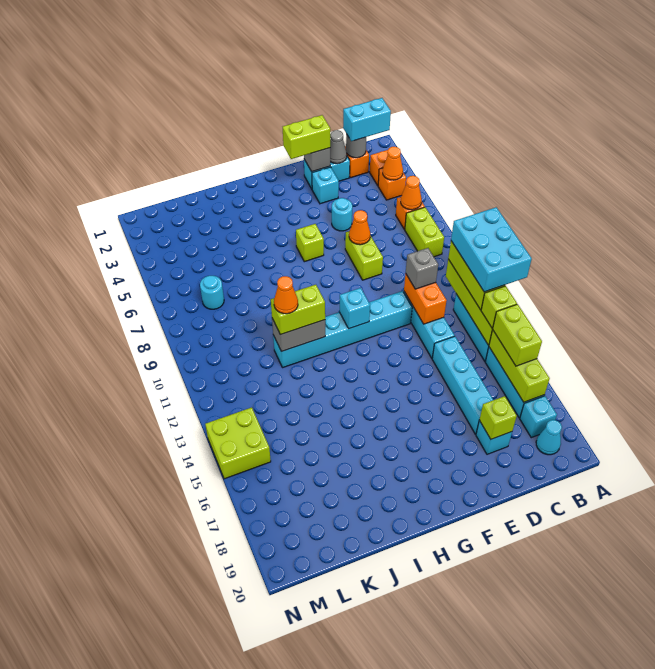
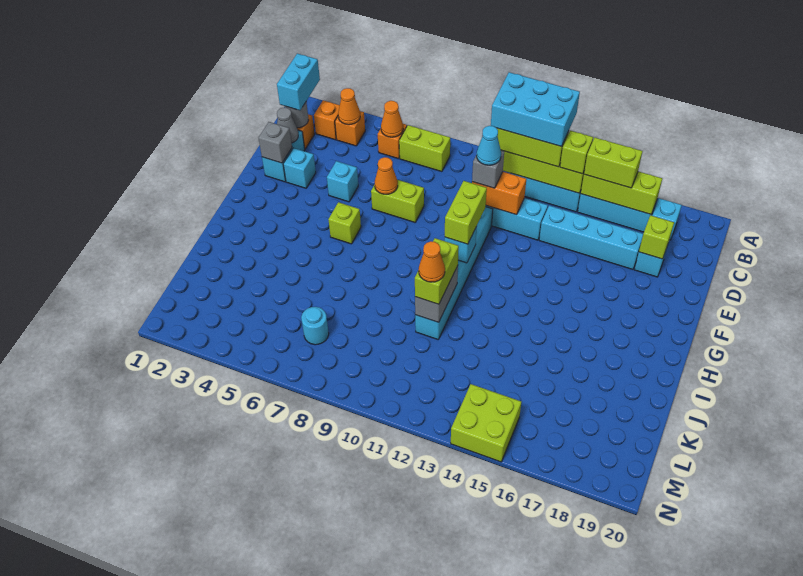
cyan 1x1 cone [536,420,562,455] -> cyan 1x1 cone moved to [477,126,501,165]
lime 1x2 brick [283,115,330,159] -> lime 1x2 brick moved to [445,181,487,244]
cyan 1x1 round brick [332,198,352,231] -> cyan 1x1 brick [327,161,358,202]

